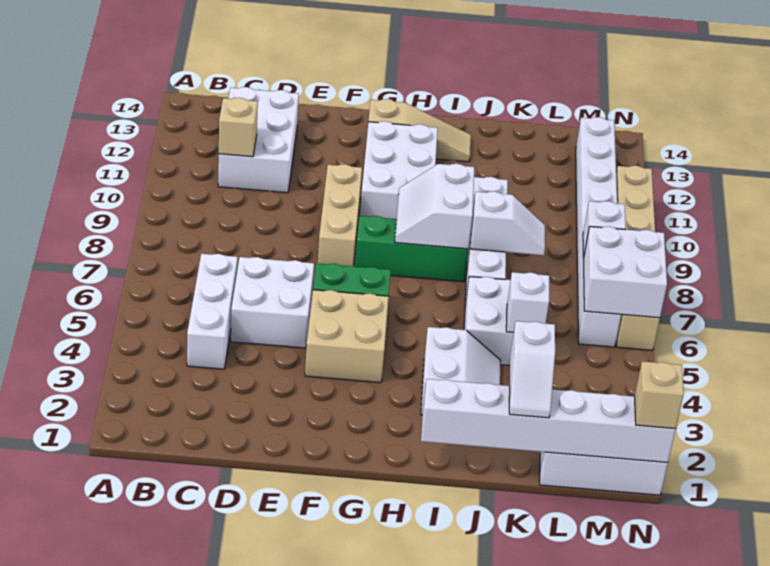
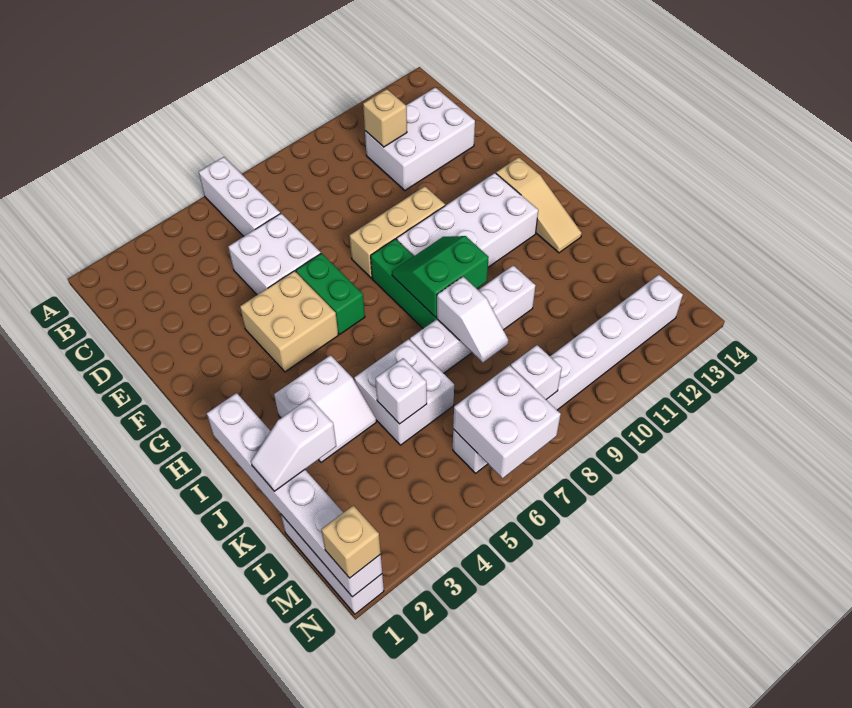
white 1x3 brick [187,254,238,369] -> white 1x3 brick turned to [199,157,280,236]
white 2x3 brick [360,121,438,219] -> white 2x4 brick [397,173,538,267]
white 2x2 slope [395,164,474,249] -> green 2x2 slope [392,236,489,317]
tan 1x6 brick [616,166,660,350] -> none

